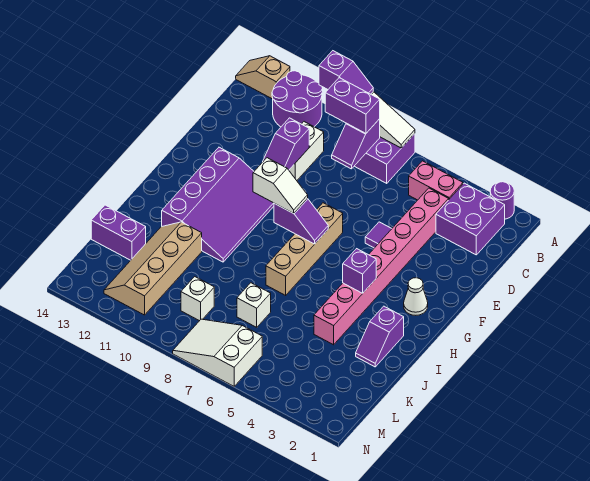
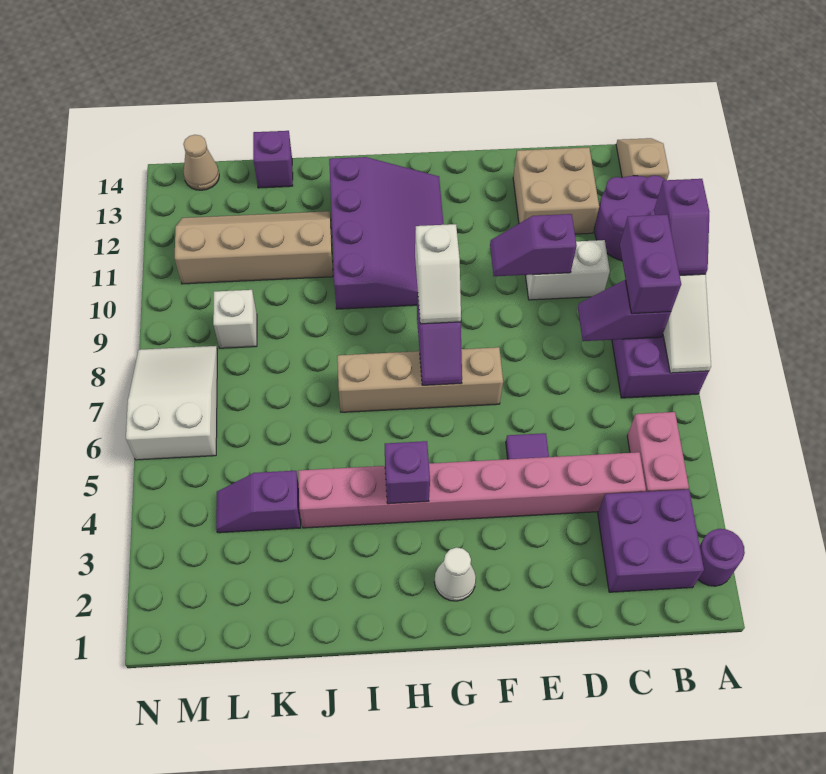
none -> tan 2x2 brick [513,147,599,234]
purple 3x4 slope [162,147,274,262] -> purple 3x4 slope turned to [329,157,444,309]
purple 1x2 slope [356,306,404,367] -> purple 1x2 slope moved to [216,471,301,533]
white 1x1 brick [237,283,271,327] -> none
purple 1x2 brick [91,205,146,260] -> purple 1x1 brick [253,131,293,188]
none -> tan 1x1 cone [183,135,219,190]

